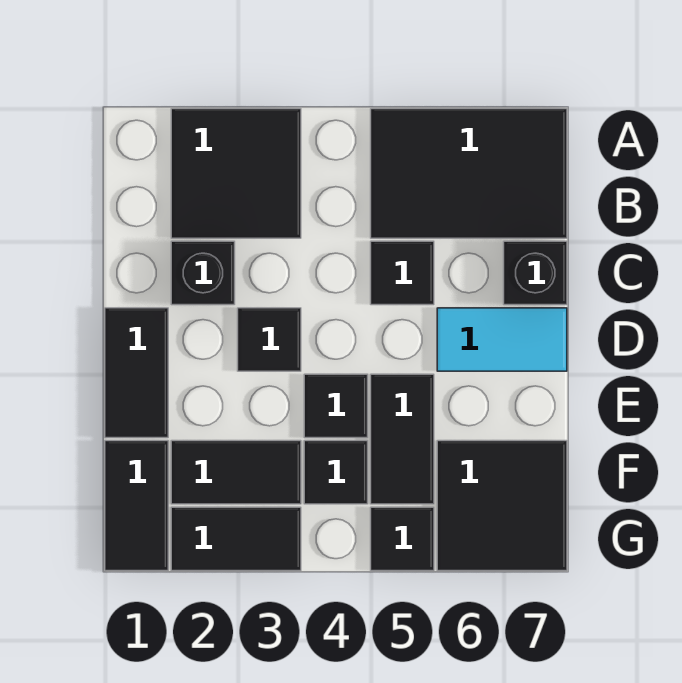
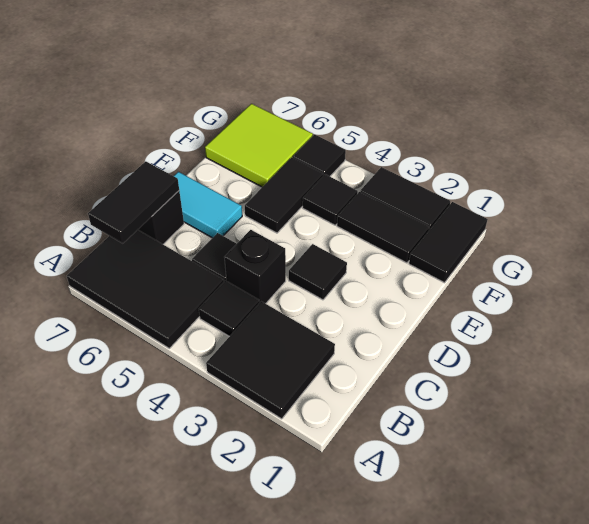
black 1x1 brick [171,241,235,305] -> black 1x1 brick moved to [225,230,286,304]
black 1x2 tile [105,308,168,438] -> black 1x2 tile moved to [88,161,179,243]
black 1x1 tile [304,374,368,438] -> black 1x1 tile moved to [199,281,260,336]
black 2x2 tile [437,441,567,571] -> lime 2x2 tile [205,104,313,187]

